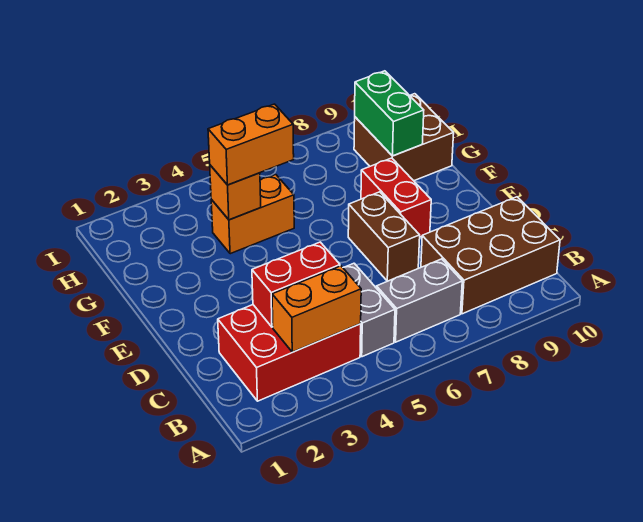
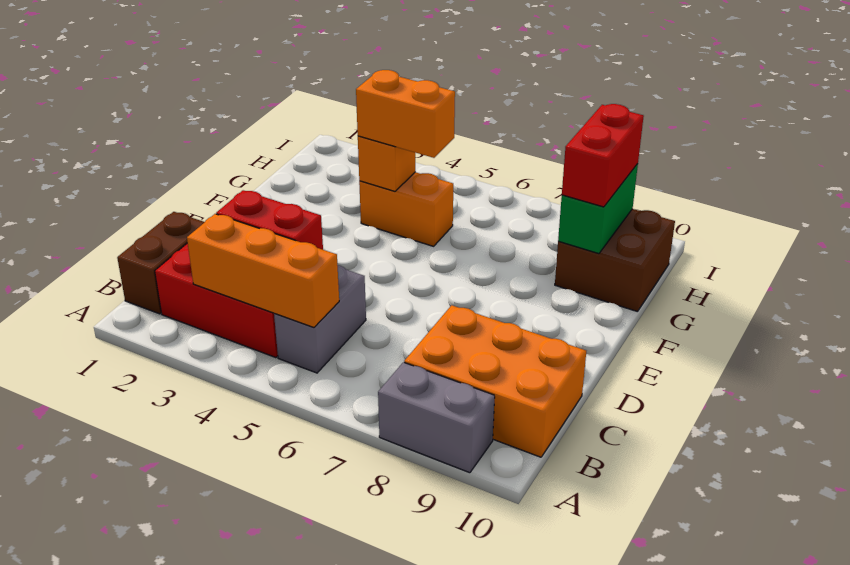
orange 1x2 brick [272,266,361,352] -> orange 1x3 brick [187,214,339,327]
grey 1x2 brick [377,259,462,342] -> grey 1x2 brick moved to [378,362,495,473]
brown 2x3 brick [421,197,560,314] -> orange 2x3 brick [404,305,586,457]
brown 1x2 brick [348,192,420,281] -> brown 1x2 brick moved to [117,212,204,314]
red 1x2 brick [361,158,431,237] -> red 1x2 brick moved to [562,104,644,207]

